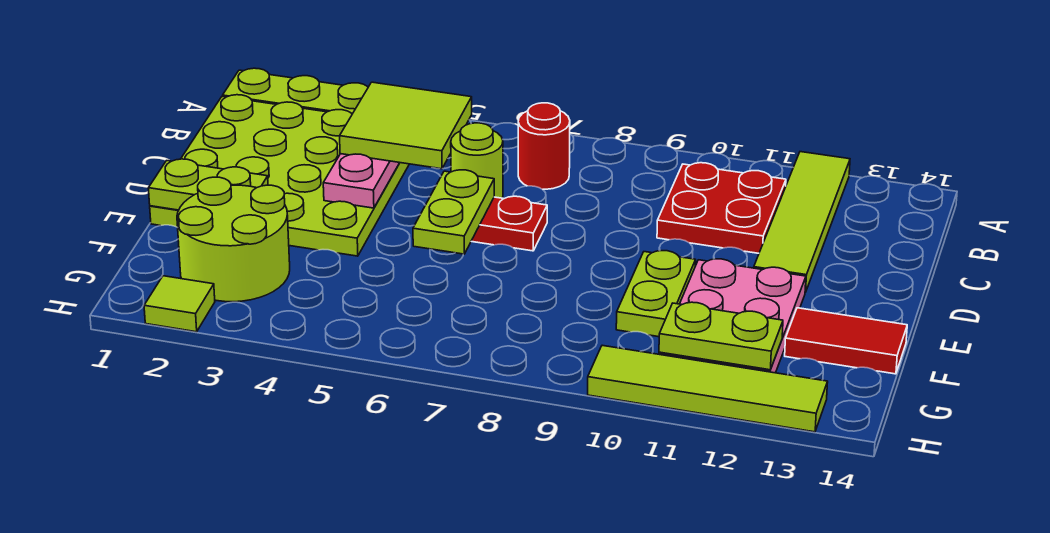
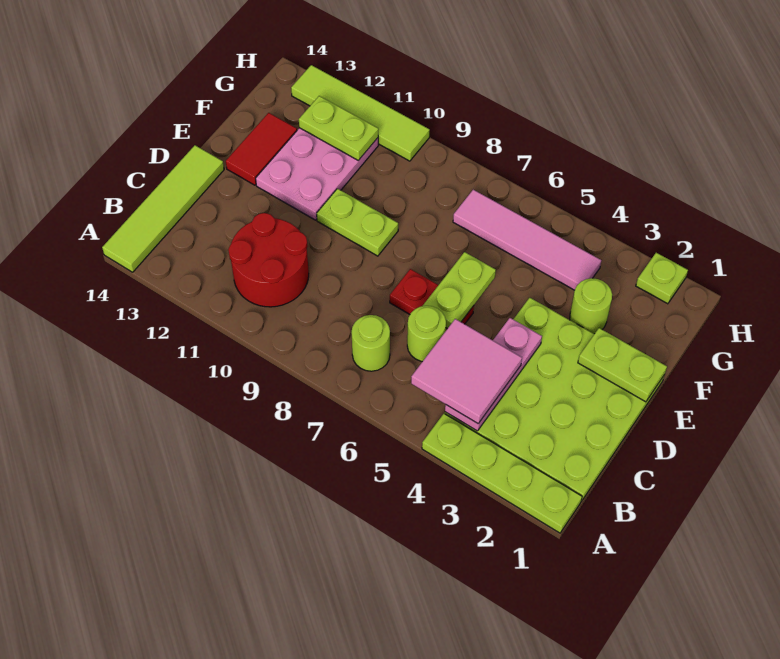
lime 1x4 tile [754,152,850,292] -> lime 1x4 tile moved to [102,145,224,272]
lime 2x2 tile [340,82,472,169] -> pink 2x2 tile [411,319,522,423]
red 1x1 round brick [518,103,570,189] -> lime 1x1 round brick [352,315,390,371]
red 2x2 plate [657,163,786,253] -> red 2x2 round brick [228,213,309,307]
lime 1x2 plate [616,251,696,337] -> lime 1x2 plate turned to [317,189,398,256]
lime 2x2 round brick [177,177,290,302] -> lime 1x1 round brick [570,278,612,334]
red 1x2 tile [785,308,907,374] -> red 1x2 tile turned to [226,113,297,185]
none -> pink 1x4 tile [453,190,601,290]
lime 1x1 tile [144,276,215,332] -> lime 1x1 plate [636,253,688,304]

